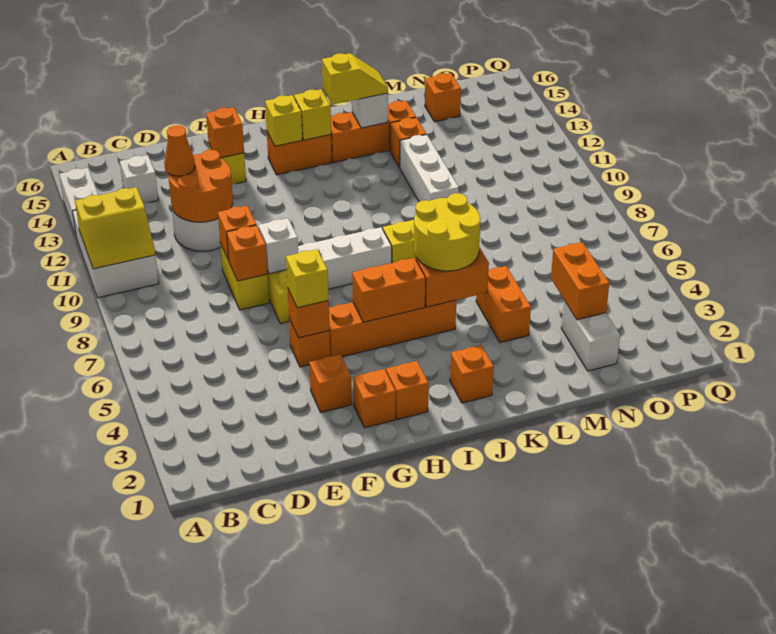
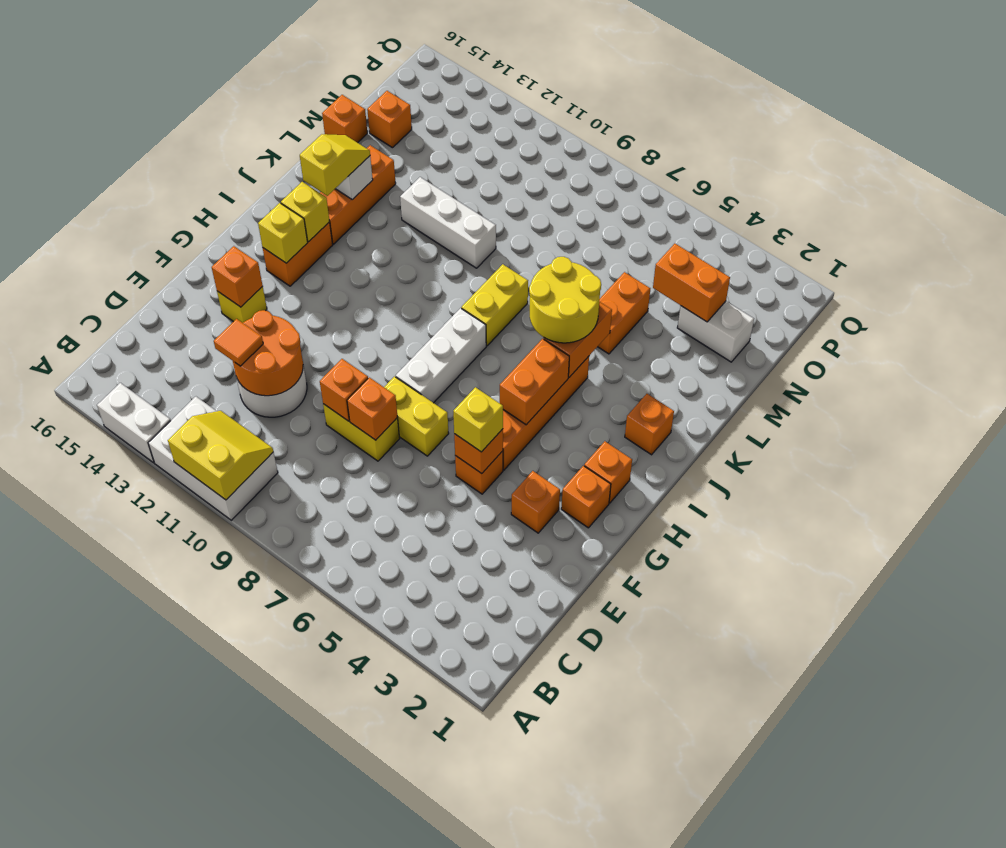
yellow 2x2 slope [75,187,155,269] -> yellow 2x2 slope turned to [168,411,273,500]
white 1x1 brick [120,155,158,204] -> none
orange 1x1 cone [164,125,195,176] -> orange 1x1 tile [214,319,263,366]
white 1x1 brick [258,218,298,274] -> none
orange 1x2 brick [476,266,531,343] -> orange 1x2 brick turned to [598,272,650,354]
orange 1x1 brick [390,117,426,167] -> orange 1x1 brick moved to [322,95,367,143]

